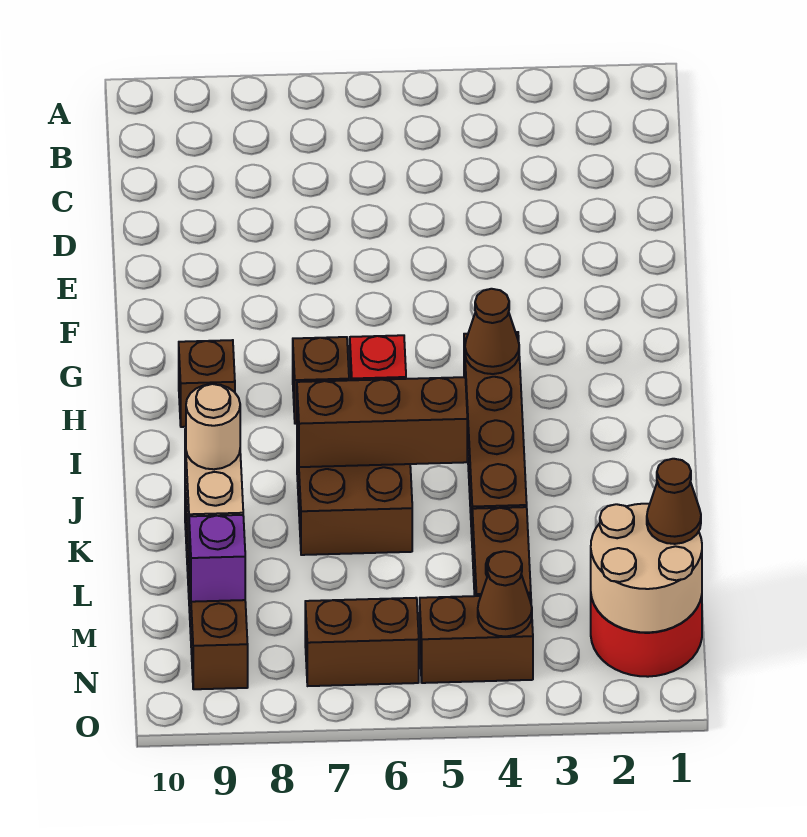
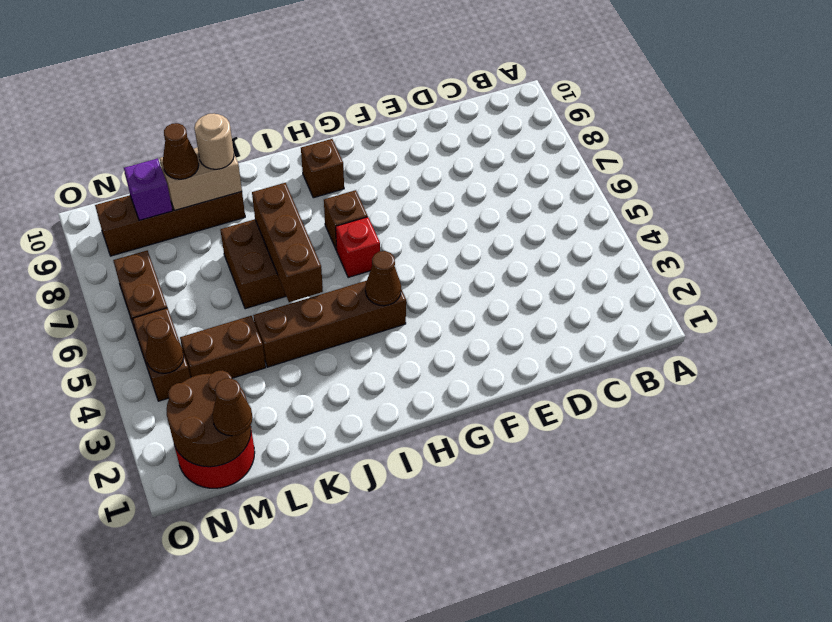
none -> brown 1x1 cone [163,123,199,179]
tan 2x2 round brick [591,504,702,633] -> brown 2x2 round brick [167,370,251,467]

